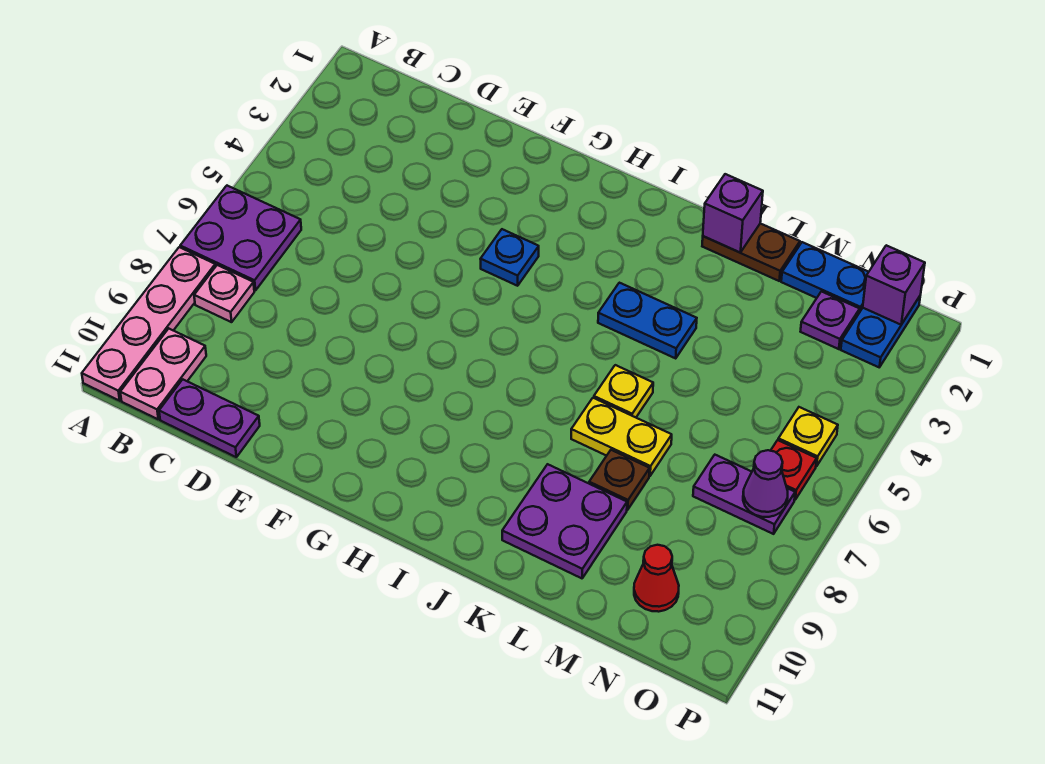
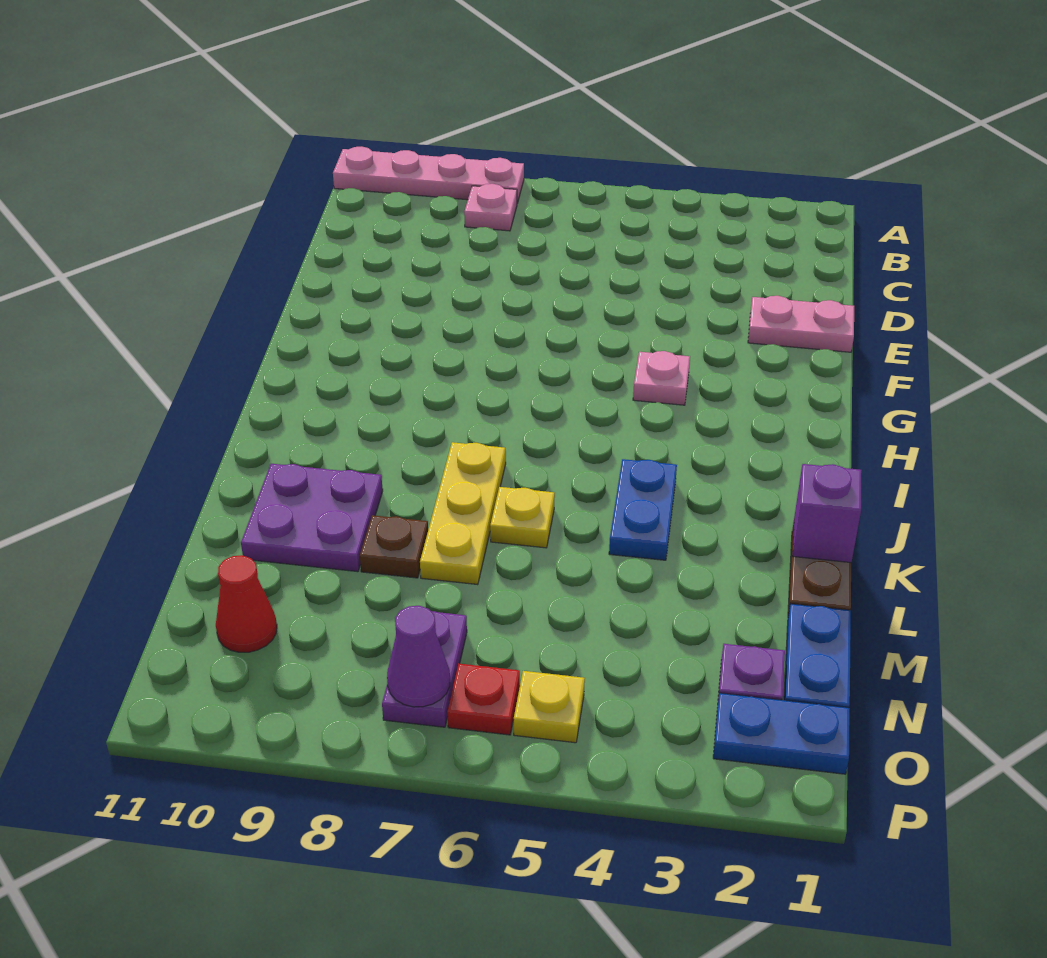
purple 2x2 plate [180,186,301,291] -> none
pink 1x2 plate [120,329,206,419] -> pink 1x2 plate moved to [748,296,854,352]
purple 1x2 plate [159,379,260,457] -> none
blue 1x1 plate [481,229,539,286] -> pink 1x1 plate [633,351,690,405]
yellow 1x2 plate [571,398,672,476] -> yellow 1x3 plate [420,442,506,585]
purple 1x1 brick [863,245,925,325] -> none

